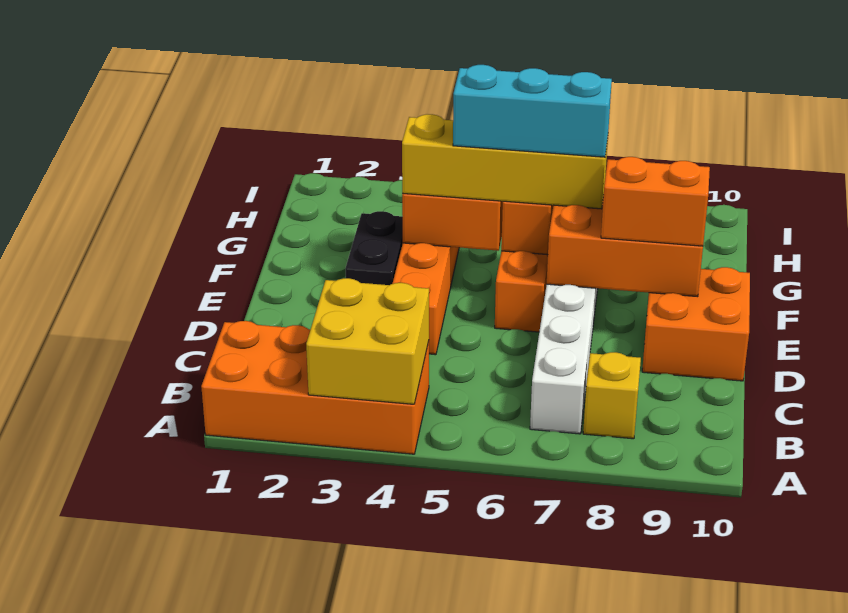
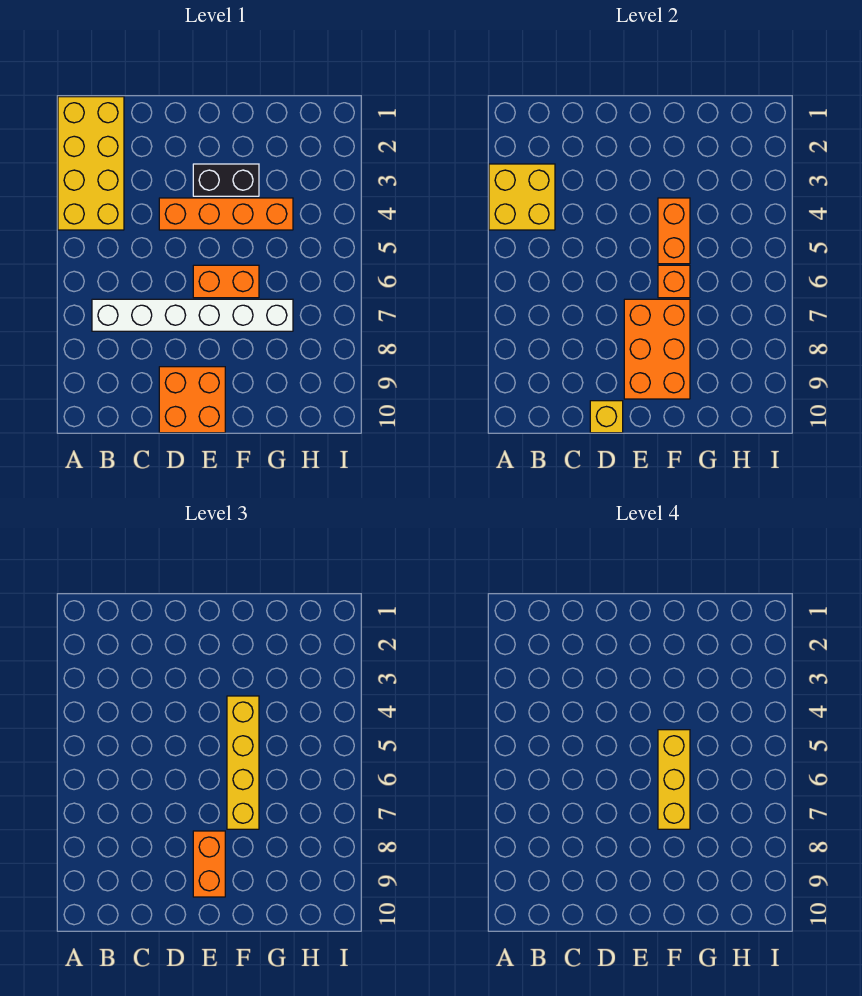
orange 2x4 brick [201,321,429,454] -> yellow 2x4 brick [58,97,124,230]
yellow 1x1 brick [583,352,641,439] -> yellow 1x1 brick moved to [590,401,623,433]
cyan 1x3 brick [453,65,612,157] -> yellow 1x3 brick [658,730,690,829]

